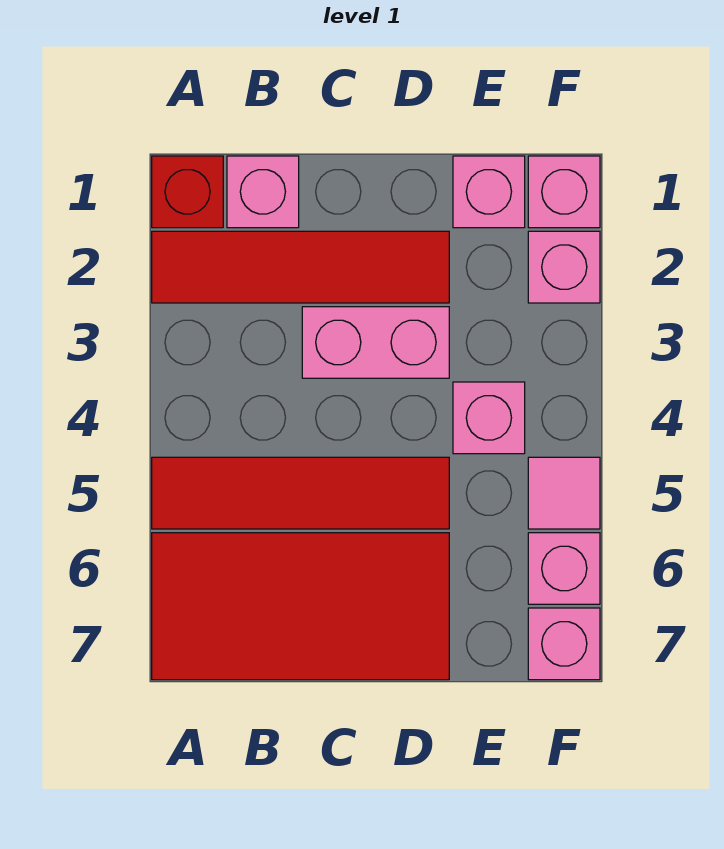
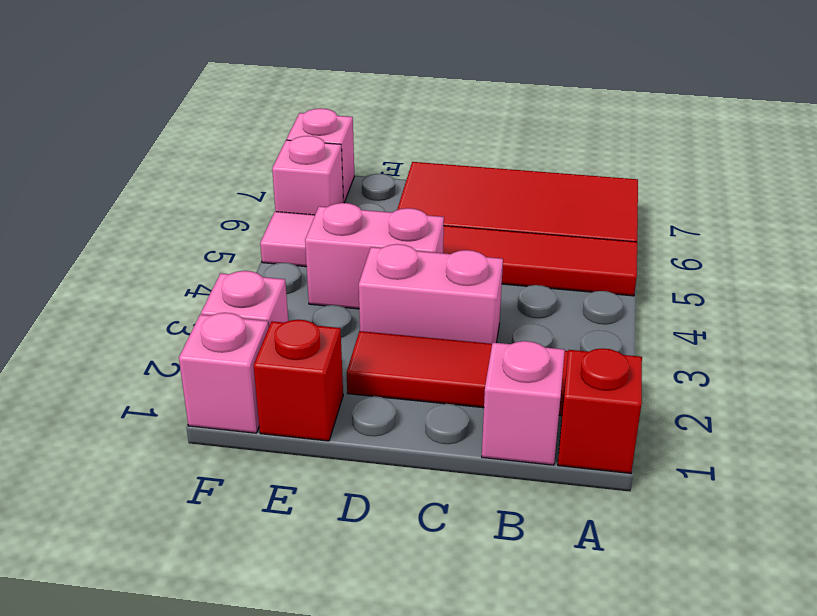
pink 1x1 brick [453,156,525,228] -> red 1x1 brick [254,320,343,441]
pink 1x1 brick [453,382,525,454] -> pink 1x2 brick [305,203,444,309]

